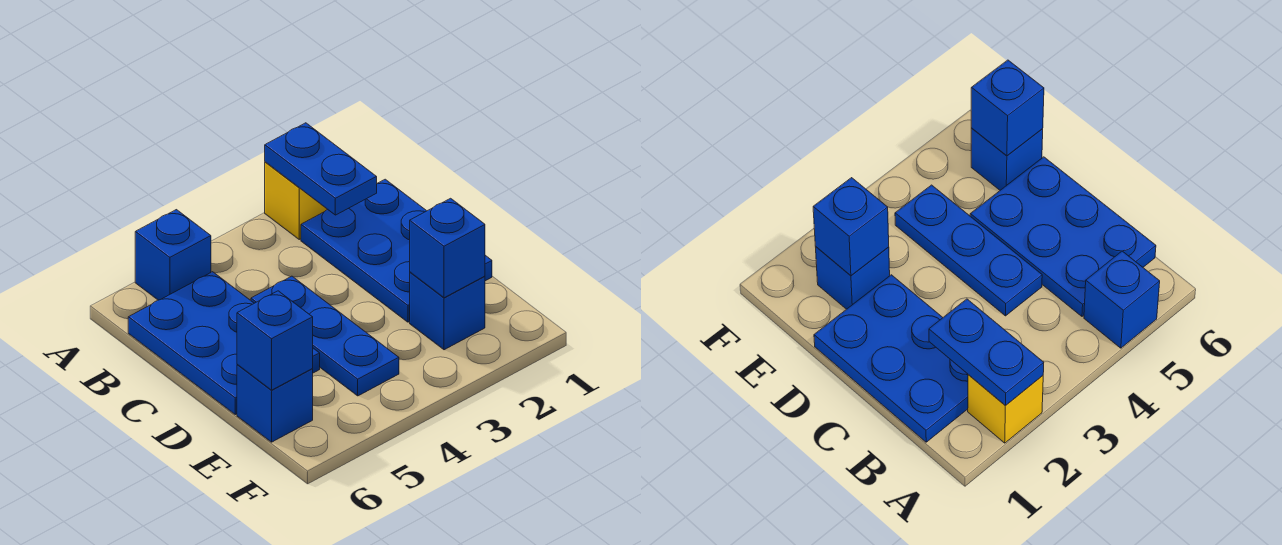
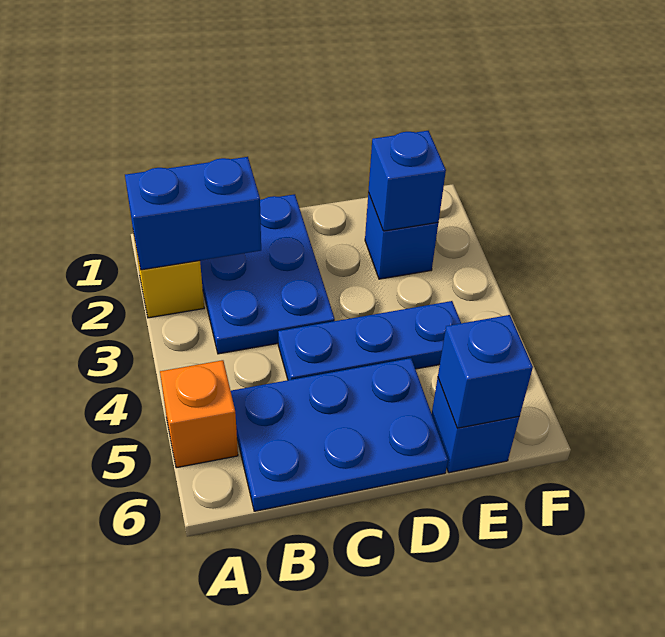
blue 1x2 plate [265,123,377,215] -> blue 1x2 brick [125,157,261,270]
blue 1x1 brick [135,210,211,300] -> orange 1x1 brick [160,360,238,468]
blue 2x3 plate [301,179,492,322] -> blue 2x3 plate turned to [200,194,335,354]

